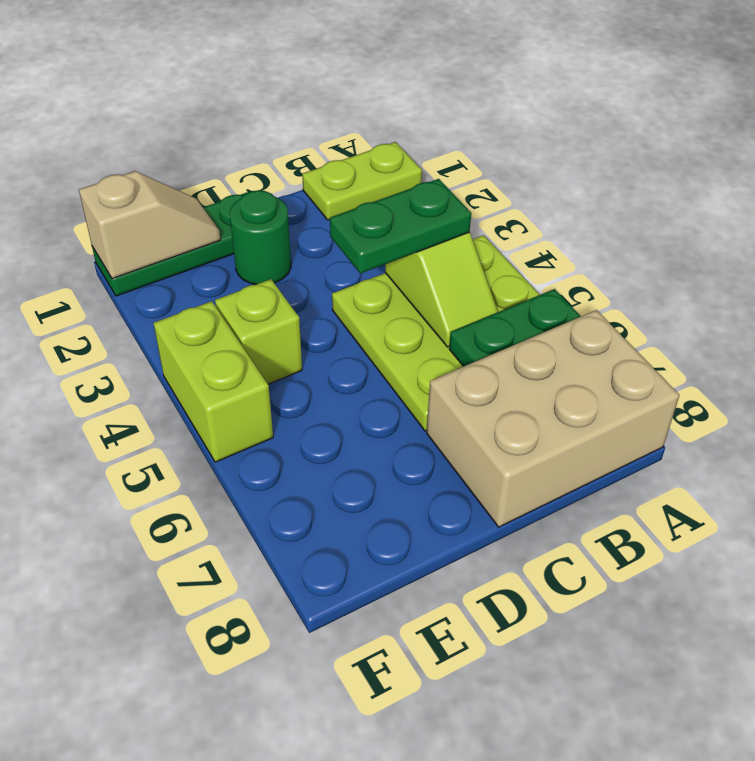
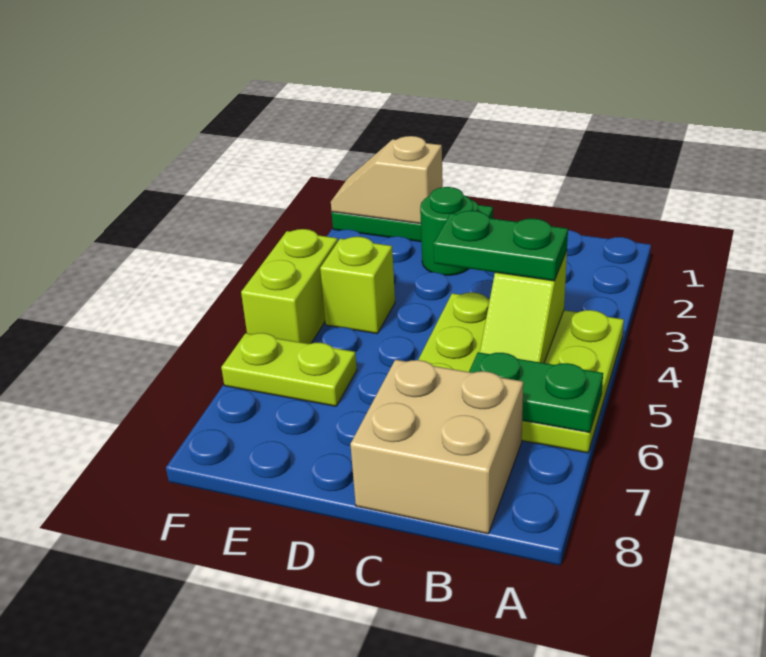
lime 1x2 plate [302,142,422,220] -> lime 1x2 plate moved to [221,333,357,406]
tan 2x3 brick [427,310,679,527] -> tan 2x2 brick [350,360,523,534]
tan 1x2 slope [79,171,221,279] -> tan 1x2 slope turned to [331,136,443,224]

